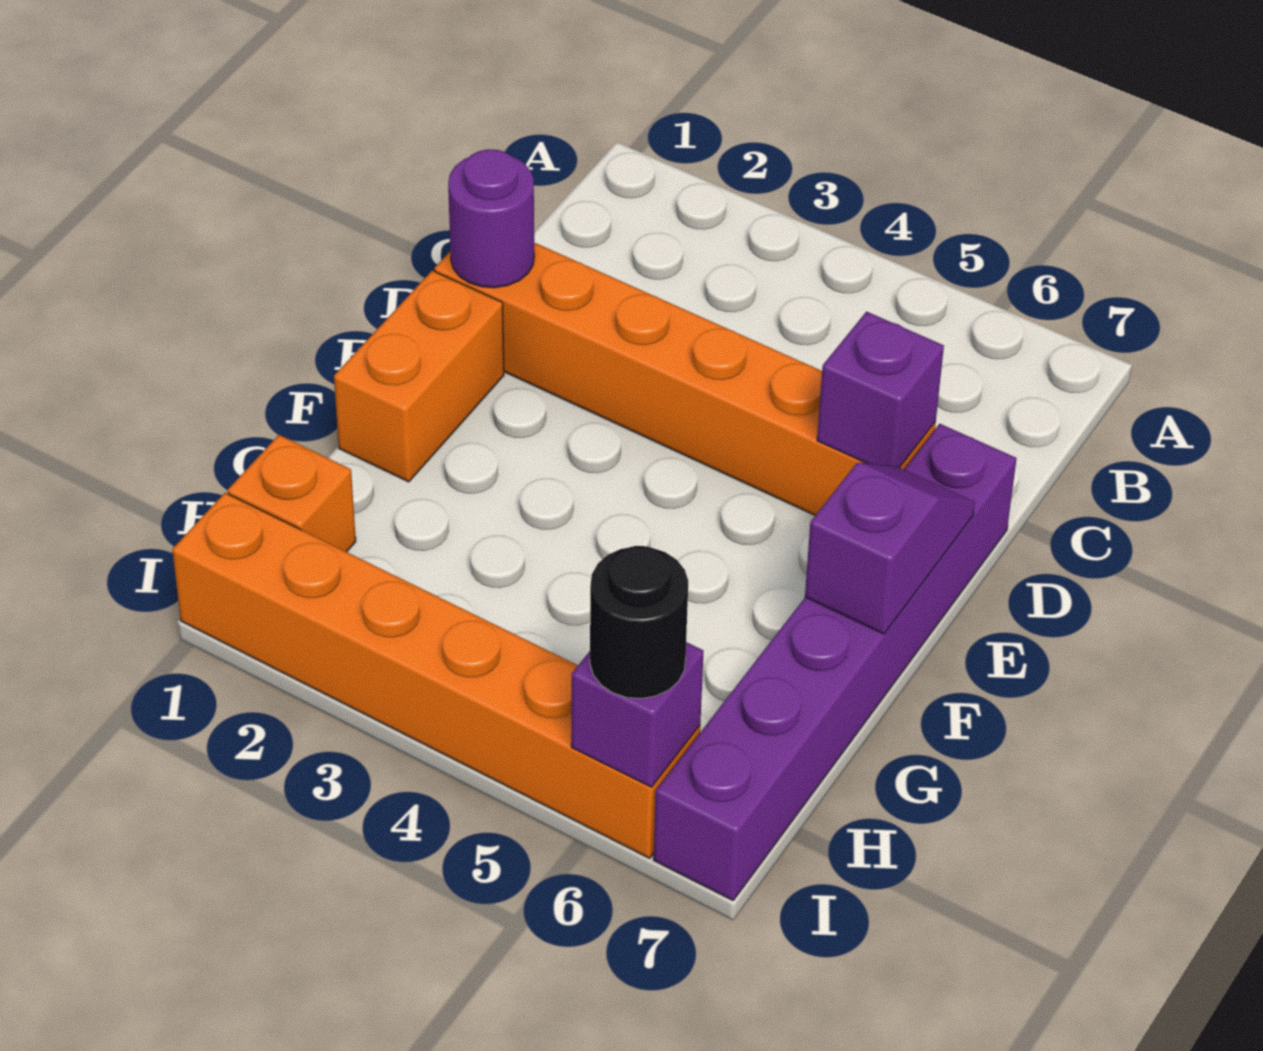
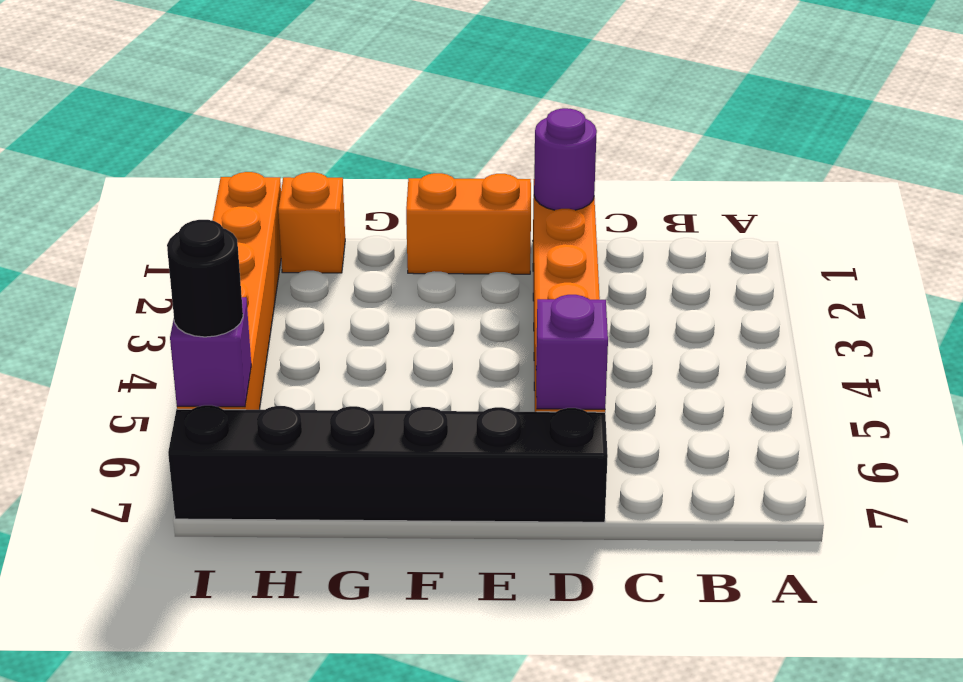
purple 1x6 brick [654,424,1017,900] -> black 1x6 brick [168,405,608,522]
purple 1x2 slope [805,463,975,634] -> none

